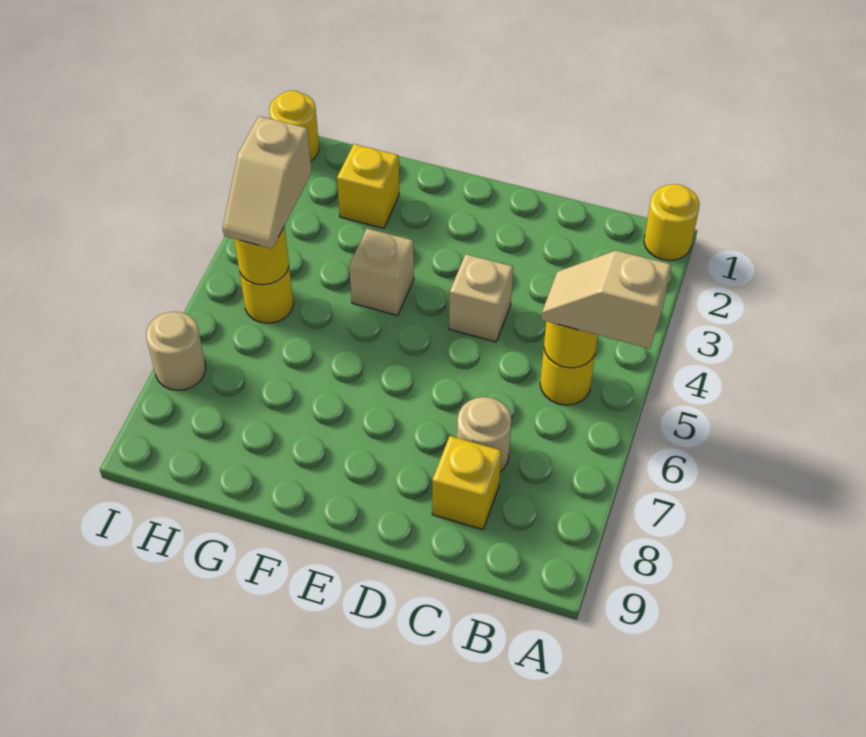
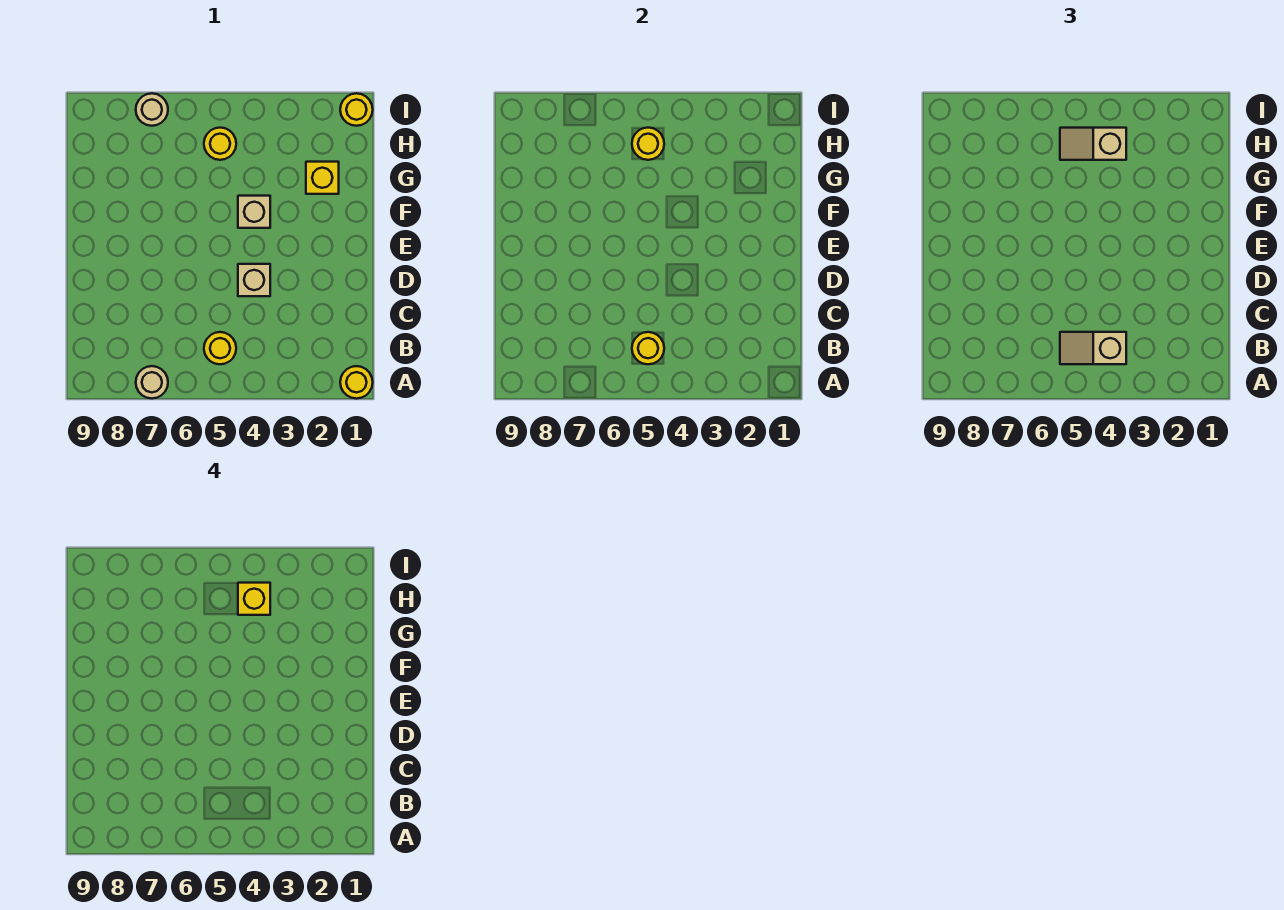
tan 1x2 slope [541,250,671,349] -> tan 1x2 slope turned to [1060,332,1126,364]
tan 1x1 round brick [457,397,511,472] -> tan 1x1 round brick moved to [136,366,168,398]
yellow 1x1 brick [432,436,501,529] -> yellow 1x1 brick moved to [238,583,270,615]

